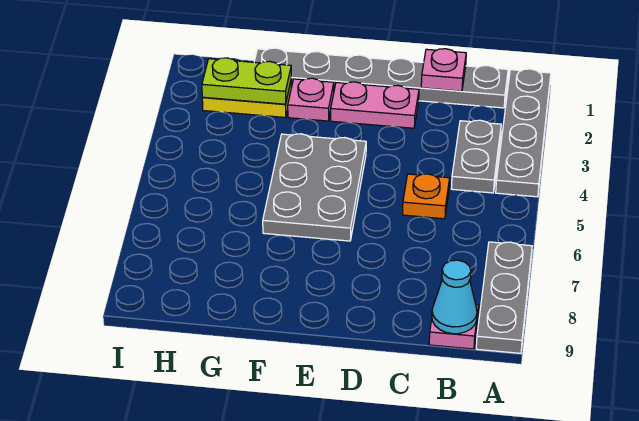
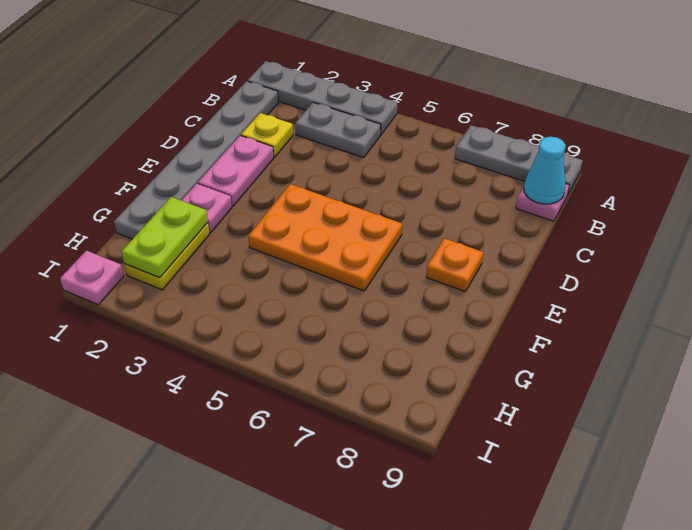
pink 1x1 plate [421,49,466,91] -> pink 1x1 plate moved to [60,251,124,305]
none -> yellow 1x1 plate [241,113,293,157]
orange 1x1 plate [403,174,450,219] -> orange 1x1 plate moved to [426,238,483,292]
grey 2x3 plate [263,134,366,241] -> orange 2x3 plate [248,184,402,291]

